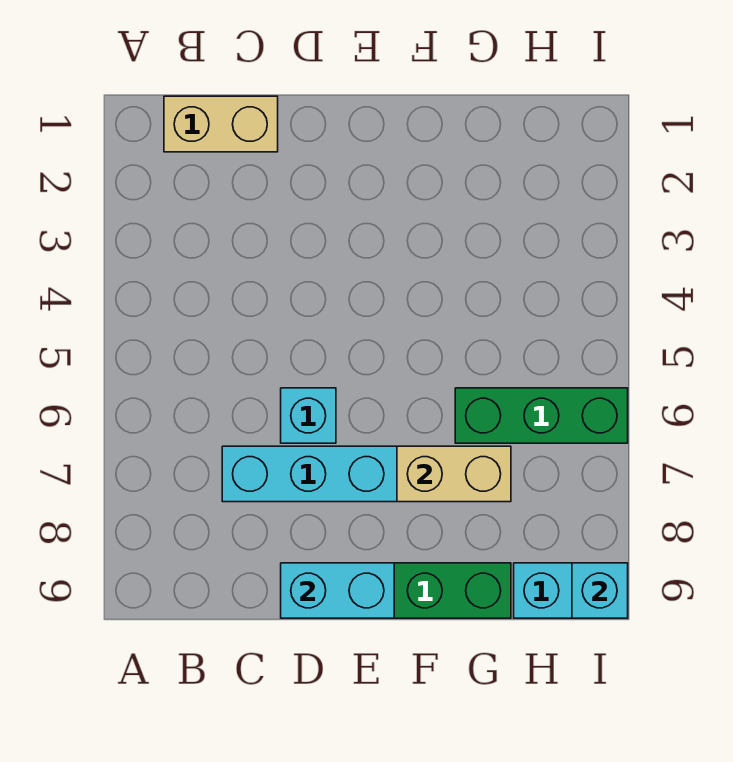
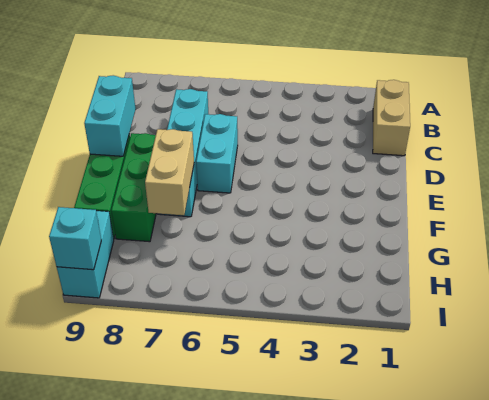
cyan 1x1 brick [281,388,336,443] -> cyan 1x2 brick [196,114,238,193]
green 1x3 brick [455,388,628,443] -> green 1x3 brick moved to [111,133,156,242]

